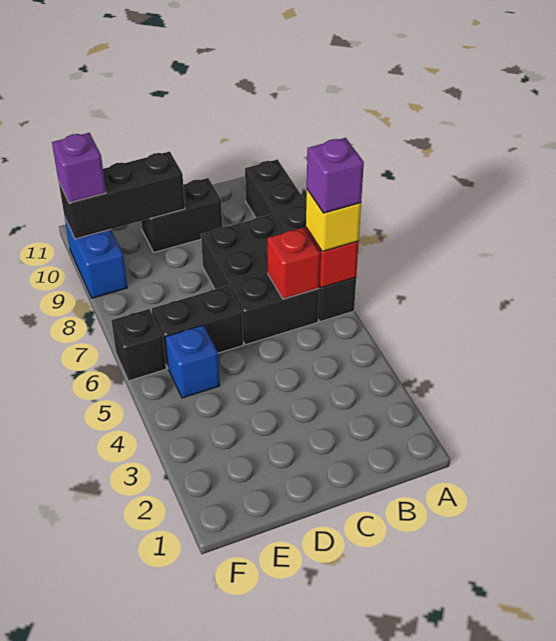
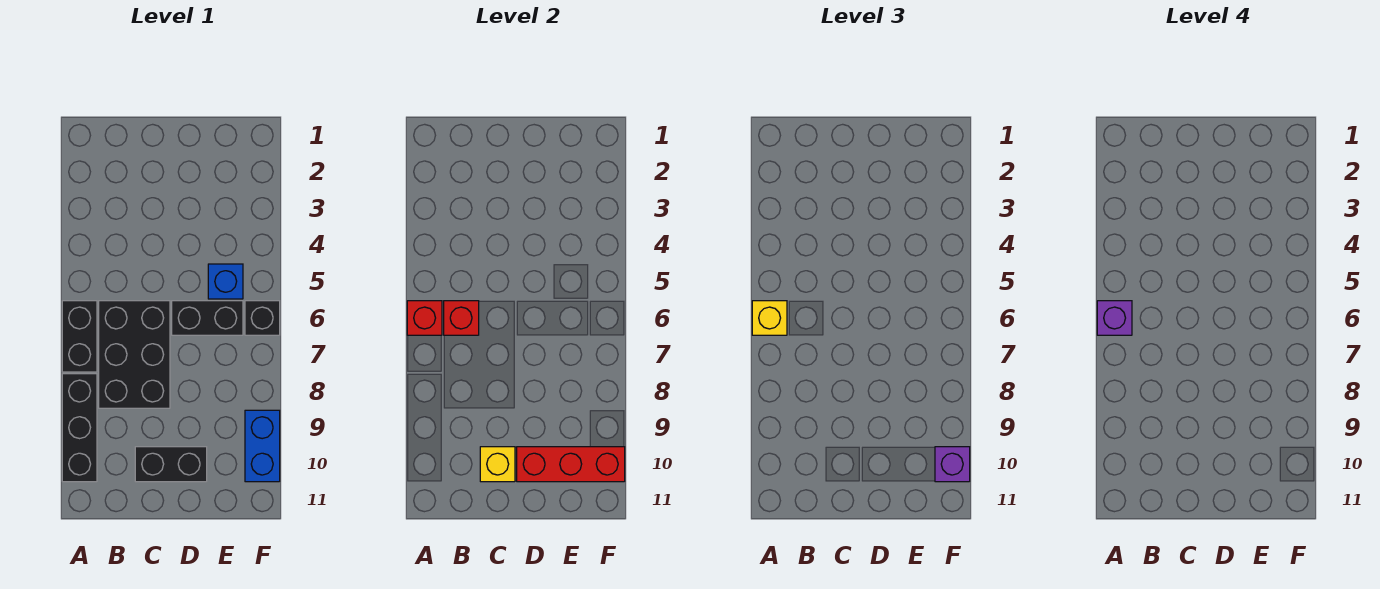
none -> yellow 1x1 brick [480,447,515,482]
black 1x3 brick [59,151,185,239] -> red 1x3 brick [517,447,625,482]

